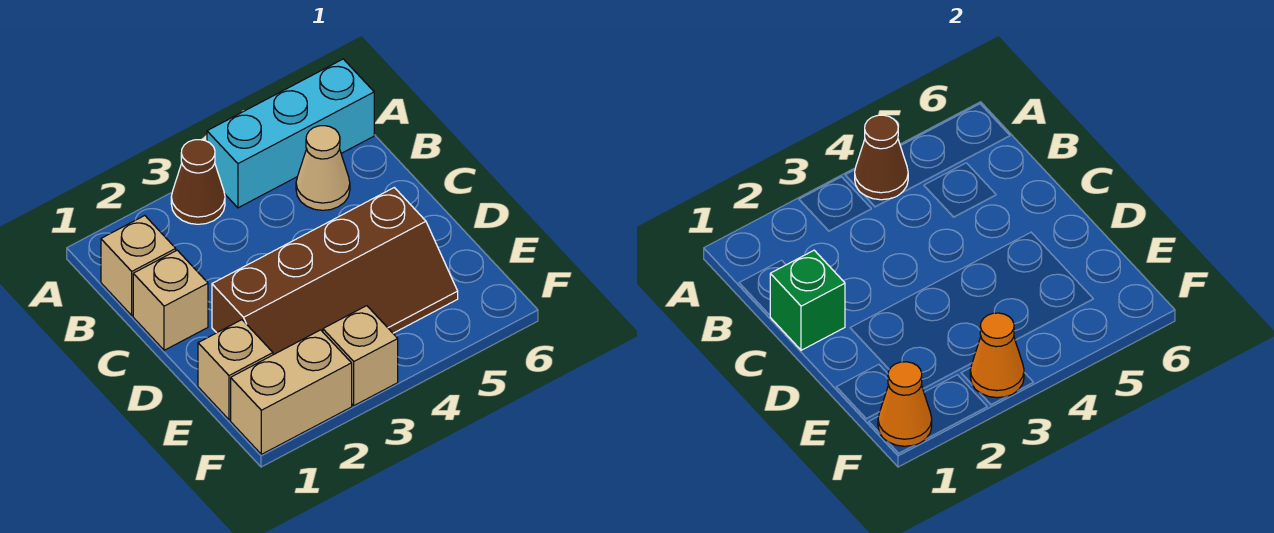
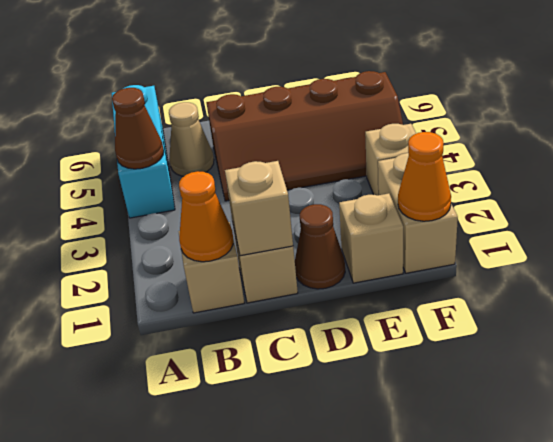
brown 1x1 cone [171,140,225,224] -> brown 1x1 cone moved to [295,204,345,289]
green 1x1 brick [770,250,845,350] -> tan 1x1 brick [225,161,293,256]
brown 2x4 slope [212,188,458,355] -> brown 2x4 slope turned to [206,71,403,201]
orange 1x1 cone [970,313,1024,398] -> orange 1x1 cone moved to [179,171,233,262]

